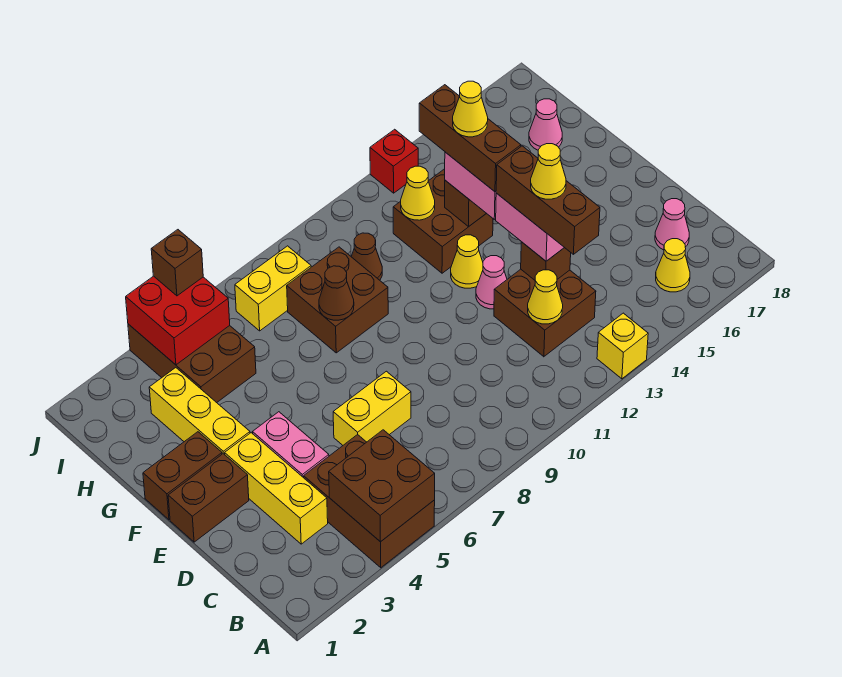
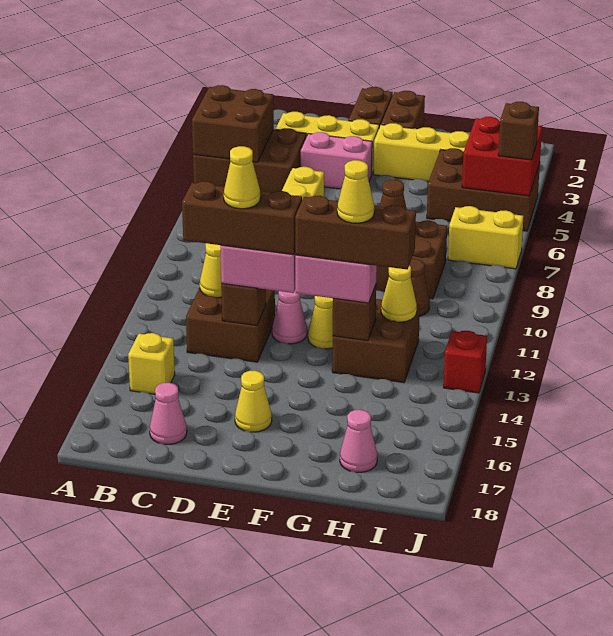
yellow 1x1 brick [597,313,648,379] -> yellow 1x1 brick moved to [128,333,175,394]
yellow 1x1 cone [656,239,690,292] -> yellow 1x1 cone moved to [235,371,272,432]
yellow 1x2 brick [235,246,311,331] -> yellow 1x2 brick turned to [448,206,524,269]

